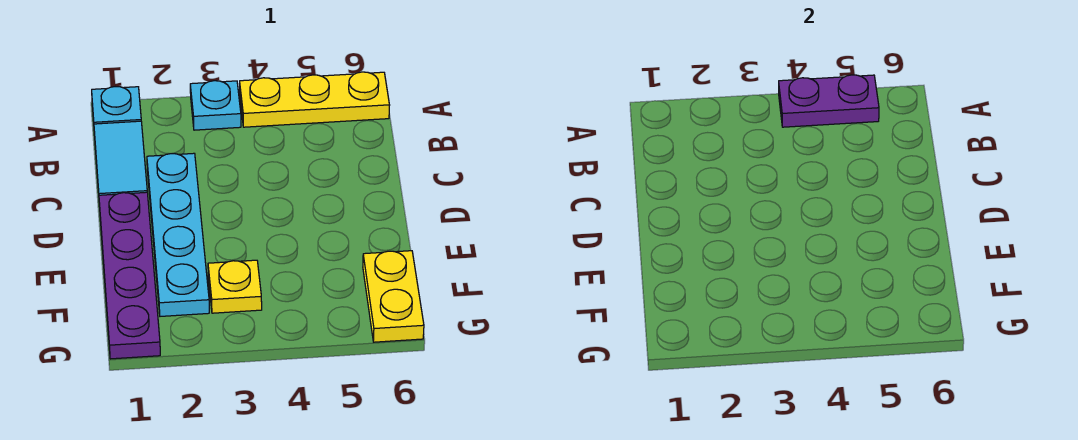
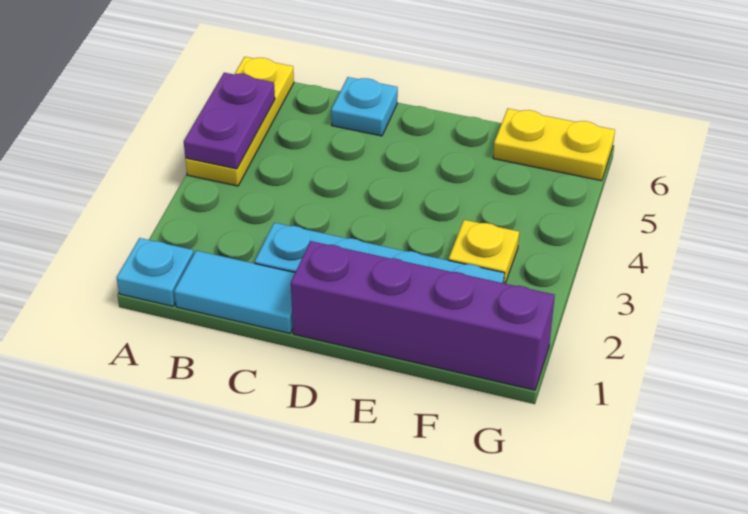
cyan 1x1 plate [190,81,241,130] -> cyan 1x1 plate moved to [331,77,398,136]
purple 1x4 plate [99,192,160,359] -> purple 1x4 brick [291,241,555,390]

